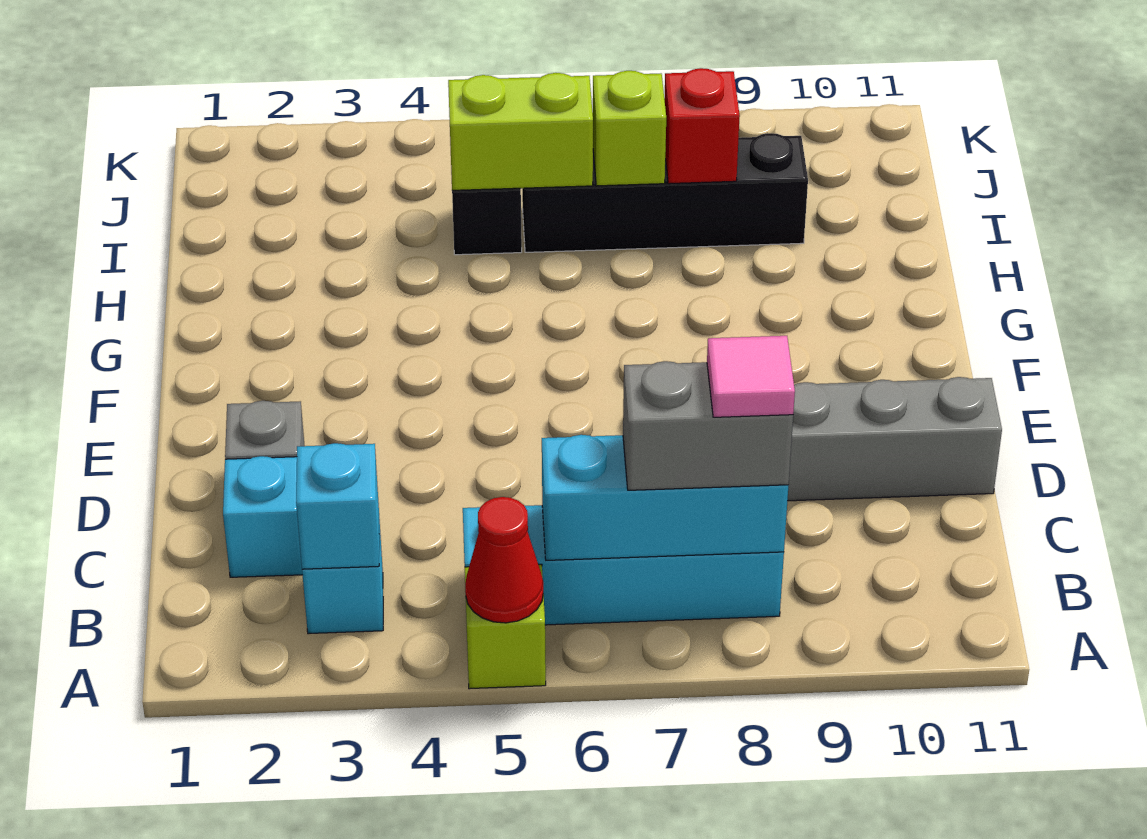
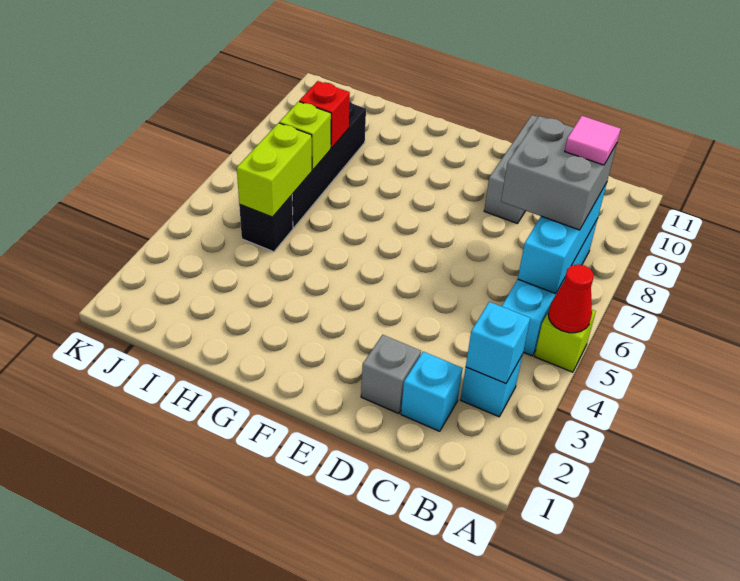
grey 1x2 brick [623,361,793,490] -> grey 2x2 brick [501,116,617,230]

